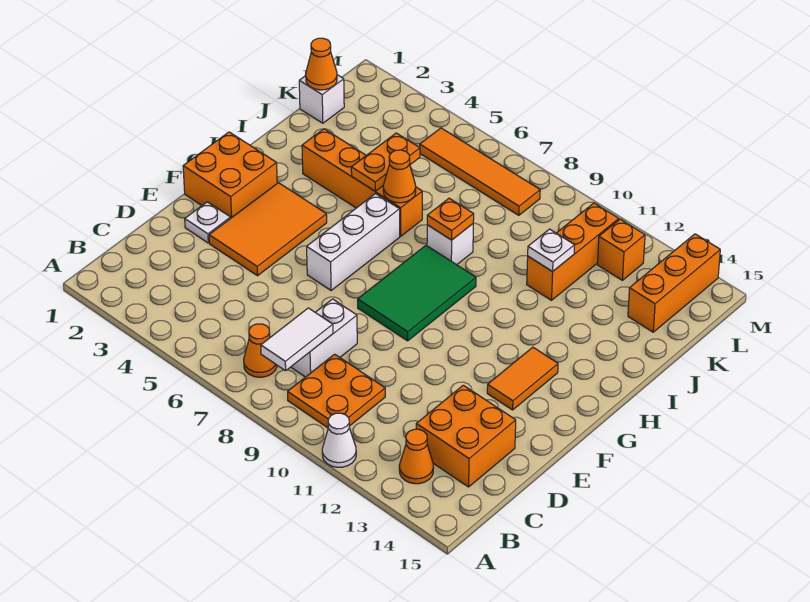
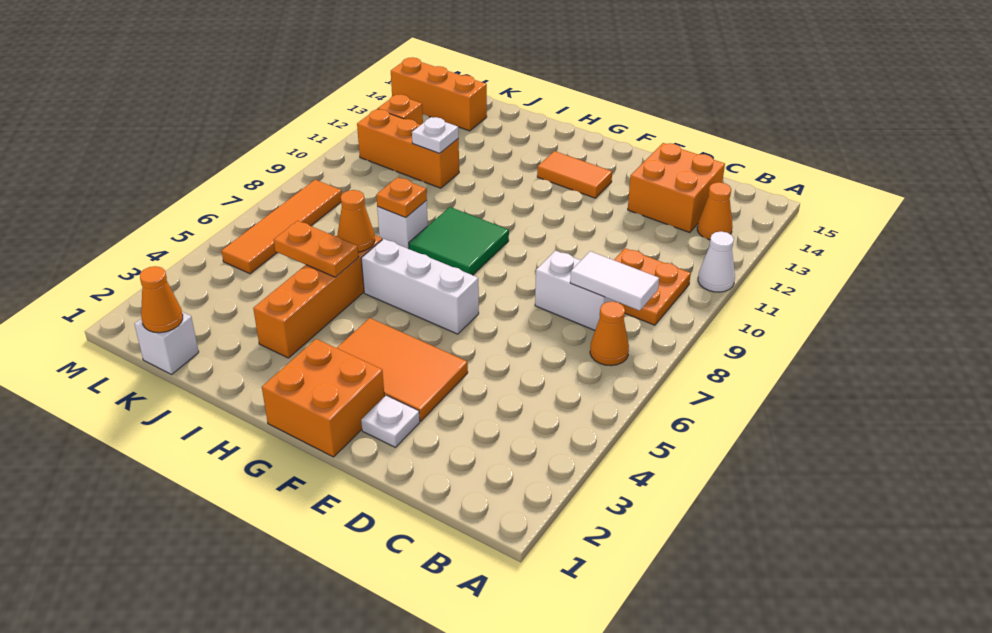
green 2x3 tile [358,245,476,341] -> green 2x2 tile [409,207,509,275]

